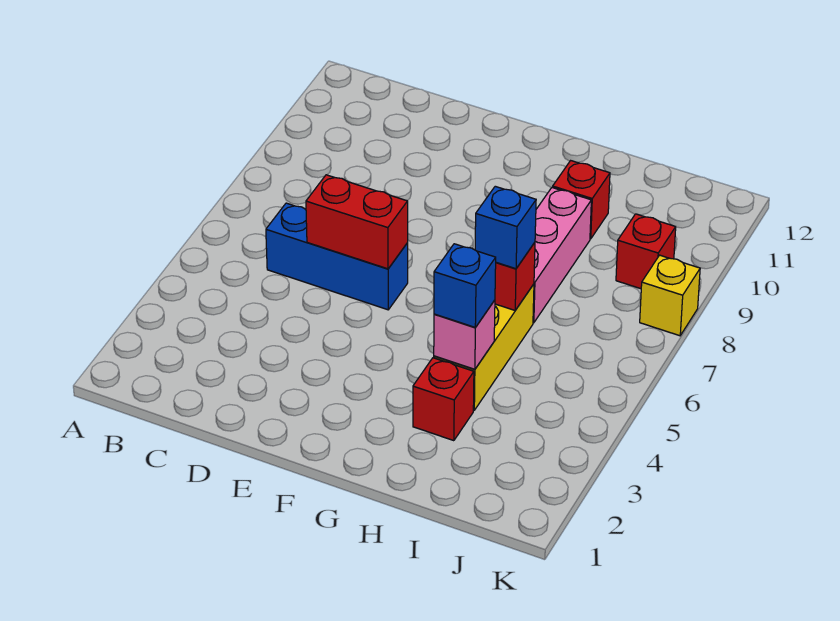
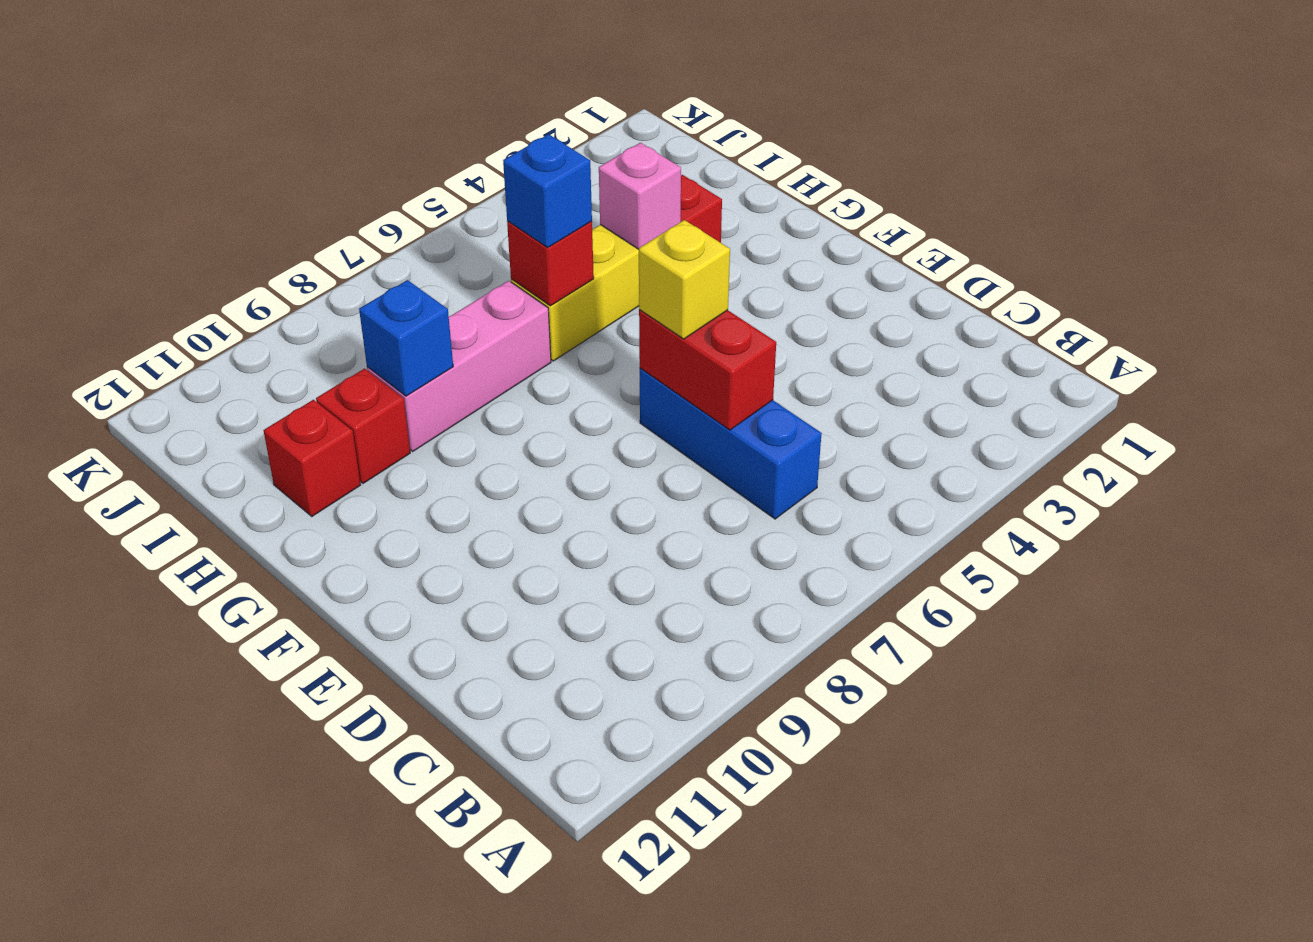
blue 1x1 brick [434,244,496,327] -> blue 1x1 brick moved to [359,280,453,396]
red 1x1 brick [616,214,676,289] -> red 1x1 brick moved to [263,400,360,516]
yellow 1x1 brick [640,255,700,336] -> yellow 1x1 brick moved to [639,220,730,339]

